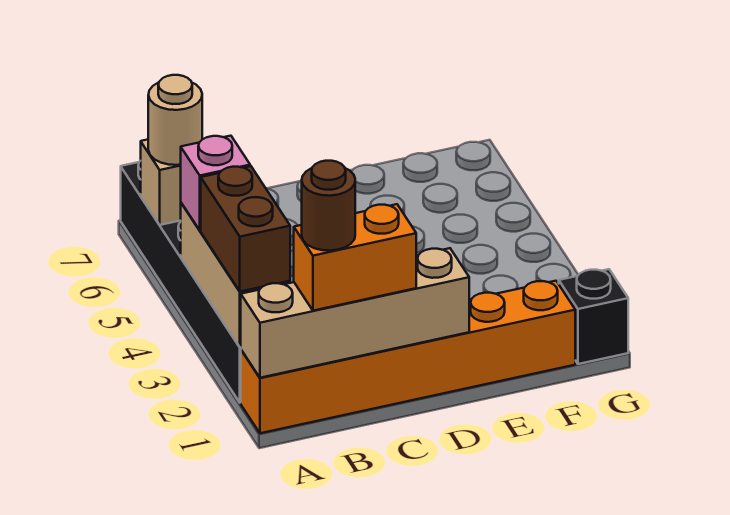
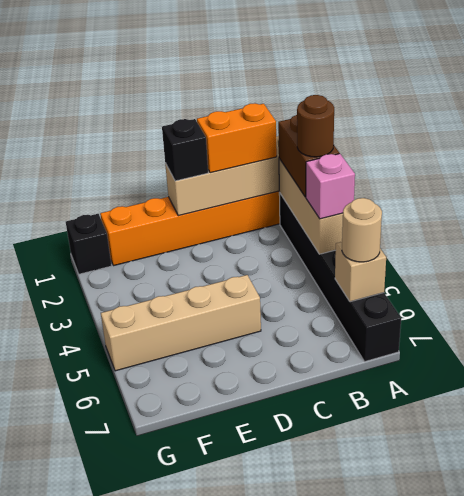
brown 1x1 round brick [302,161,355,251] -> brown 1x1 round brick moved to [297,95,334,157]
none -> black 1x1 brick [162,119,208,181]
none -> tan 1x4 brick [101,275,261,371]

